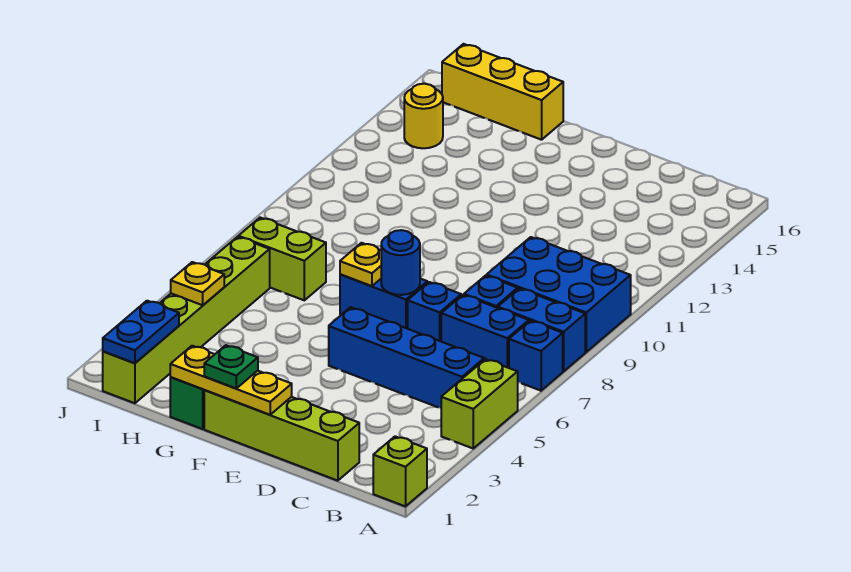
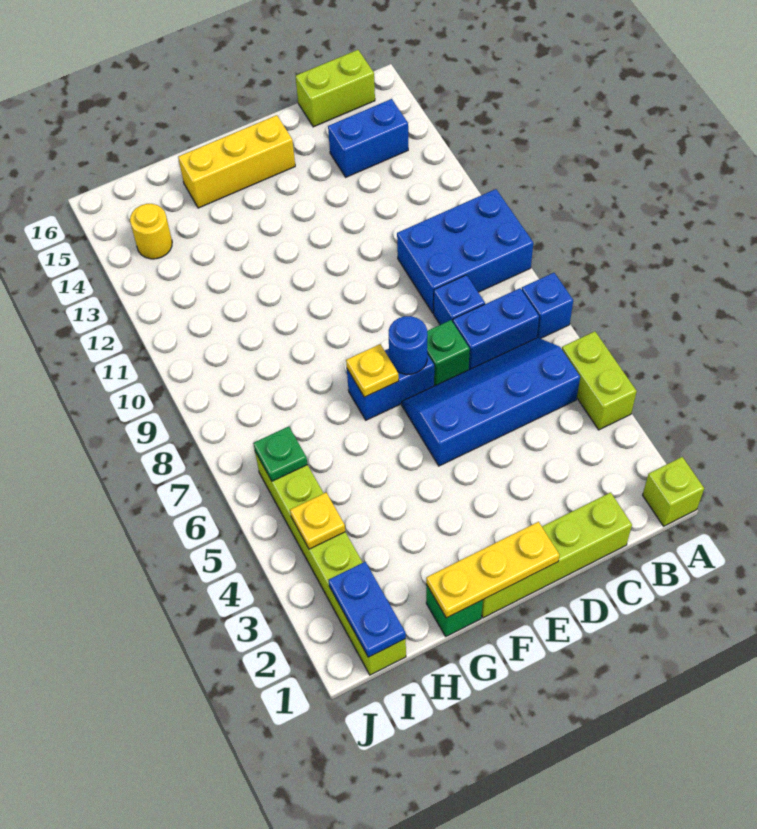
blue 1x2 brick [498,288,585,371] -> blue 1x2 brick moved to [328,99,408,177]
blue 1x1 brick [408,282,461,341] -> green 1x1 brick [427,320,470,386]
green 1x1 plate [204,345,258,388] -> green 1x1 plate moved to [253,426,308,481]
yellow 1x3 brick [442,44,563,140] -> yellow 1x3 brick moved to [178,115,295,208]
lime 1x2 brick [238,218,326,300] -> lime 1x2 brick moved to [295,50,375,127]

